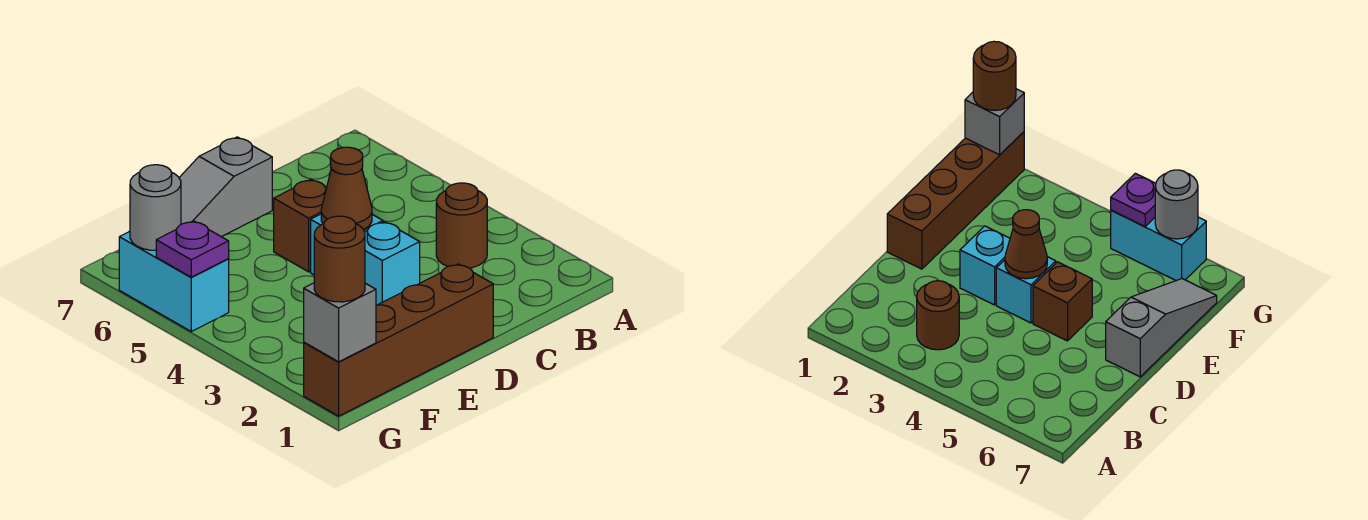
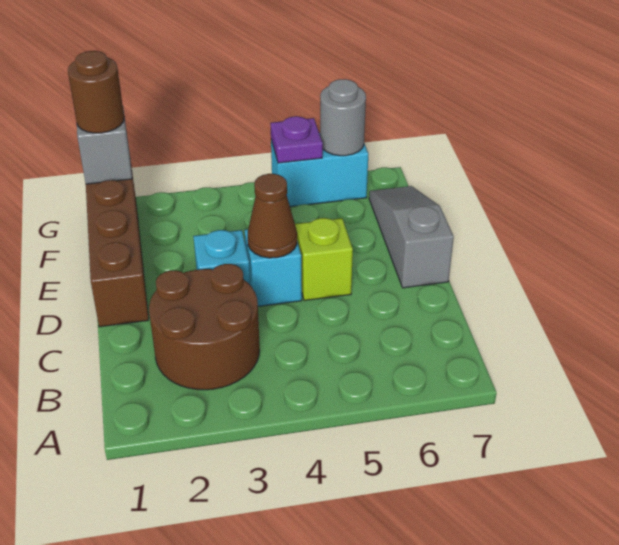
brown 1x1 round brick [436,183,487,268] -> brown 2x2 round brick [149,264,260,390]
brown 1x1 brick [274,179,326,272] -> lime 1x1 brick [295,218,353,301]

